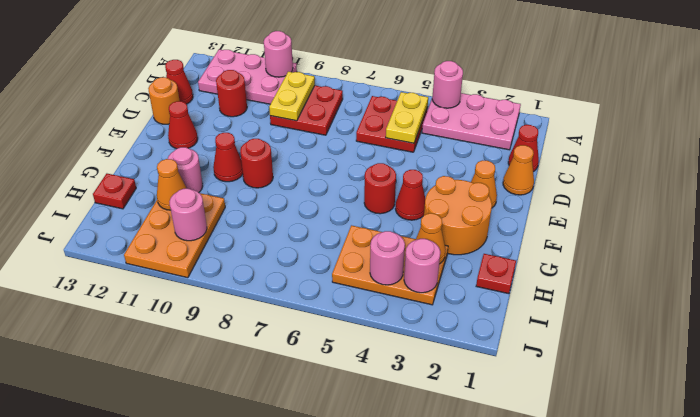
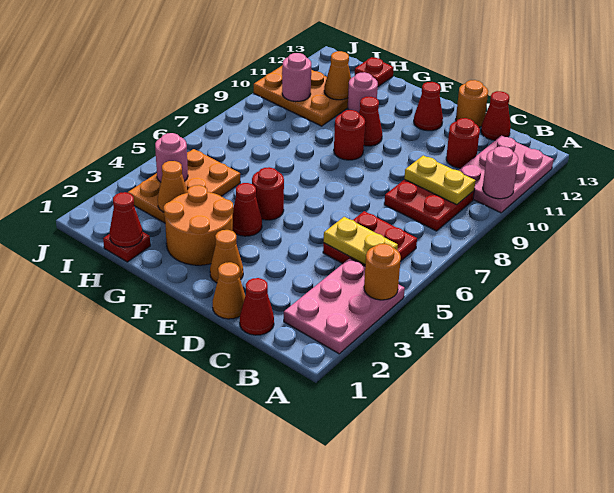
pink 1x1 round brick [432,61,463,108] -> orange 1x1 round brick [364,244,401,300]
none -> red 1x1 cone [110,192,143,247]
pink 1x1 round brick [404,239,440,293] -> none

